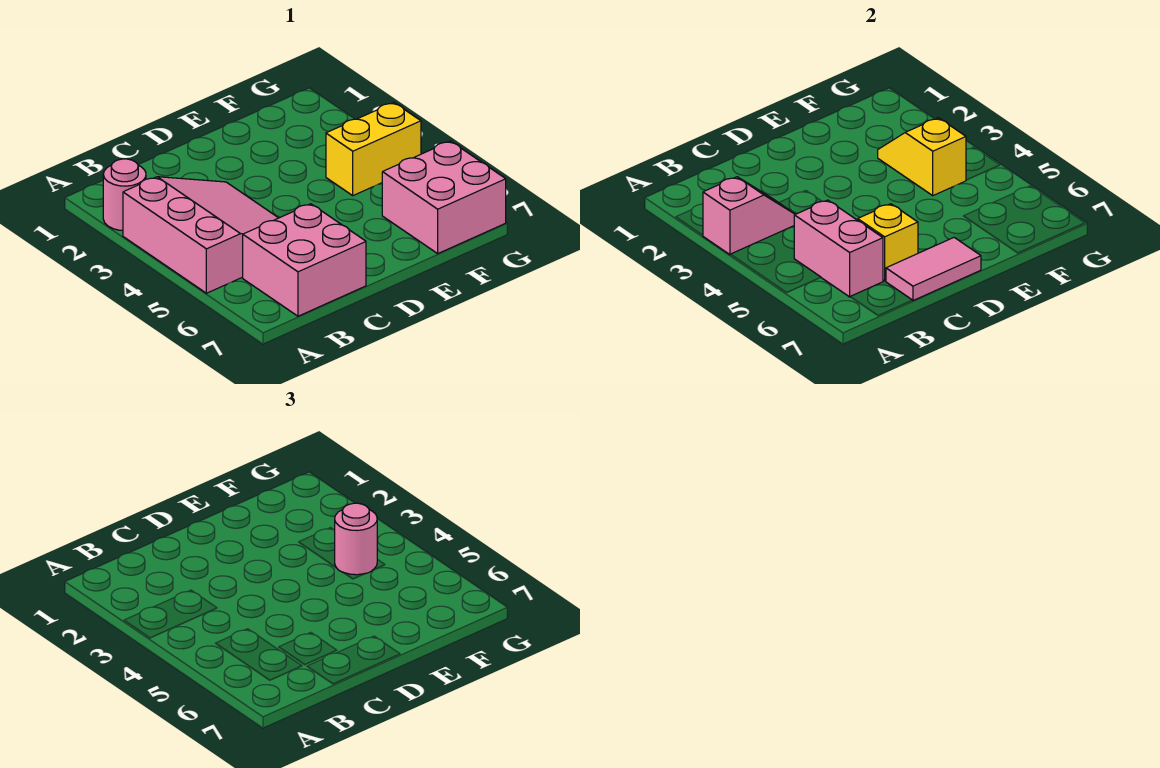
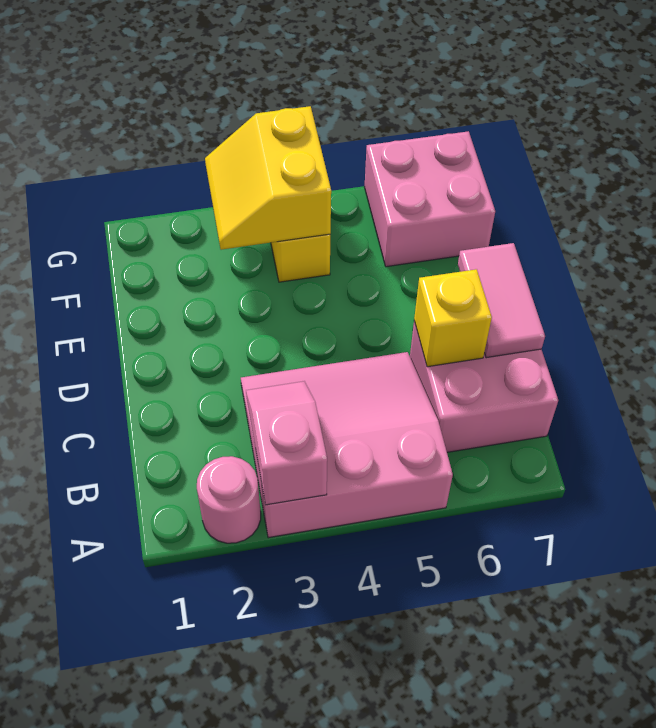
pink 1x2 brick [794,200,883,297] -> none
yellow 1x2 slope [878,118,966,196] -> yellow 2x2 slope [205,106,331,250]
pink 1x1 round brick [335,503,377,575] -> none

